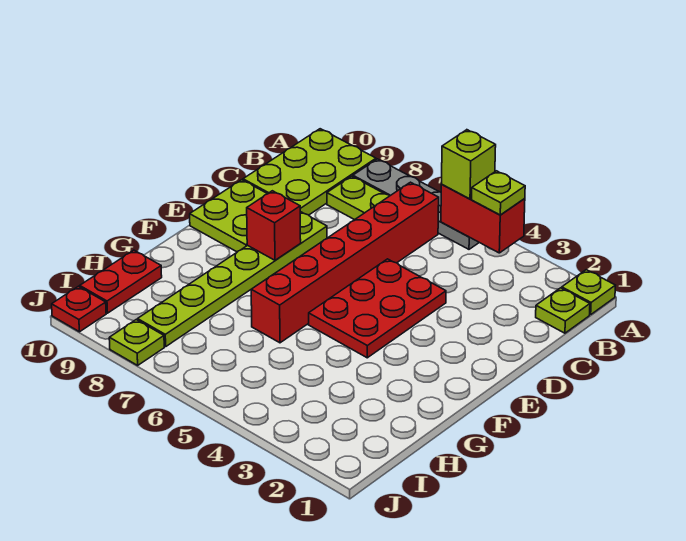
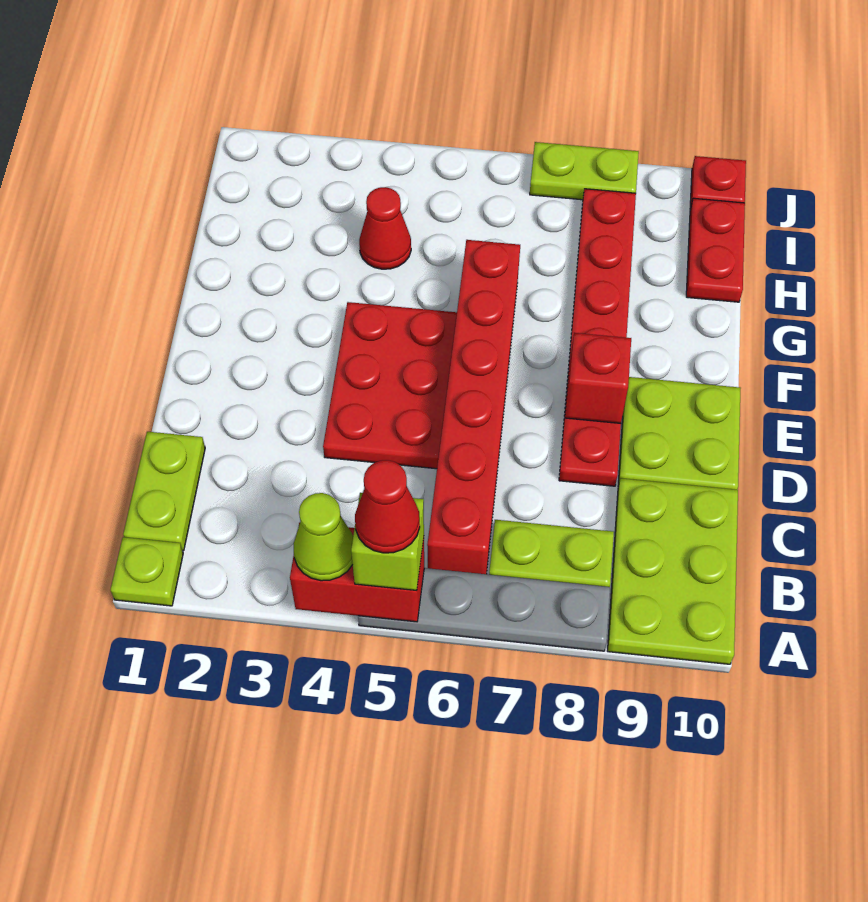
lime 1x1 plate [472,171,525,215] -> lime 1x1 cone [294,493,353,581]
none -> red 1x1 cone [355,460,420,553]
lime 1x1 plate [536,288,590,333] -> lime 1x2 plate [123,432,205,551]
lime 1x6 plate [138,212,327,347] -> red 1x6 plate [559,189,636,486]
none -> red 1x1 cone [359,187,411,269]
lime 1x1 plate [109,320,164,365] -> lime 1x2 plate [530,142,639,200]

